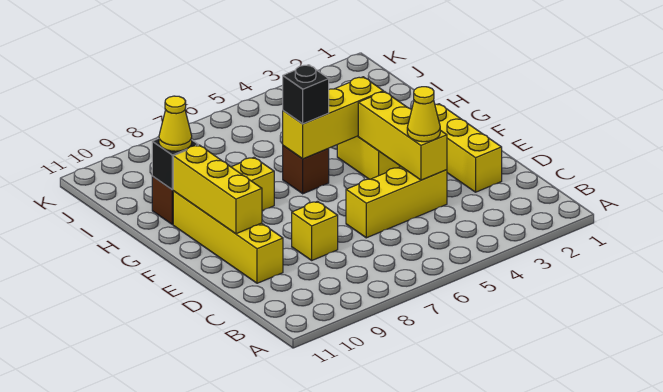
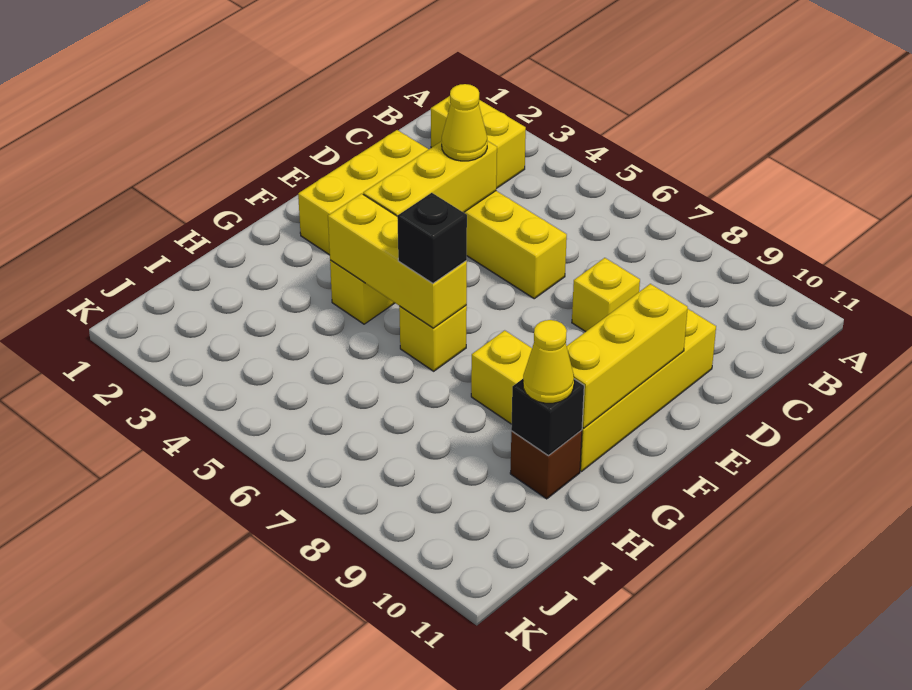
none -> yellow 1x2 brick [431,96,526,189]
brown 1x1 brick [283,146,329,194] -> yellow 1x1 brick [399,306,467,371]

